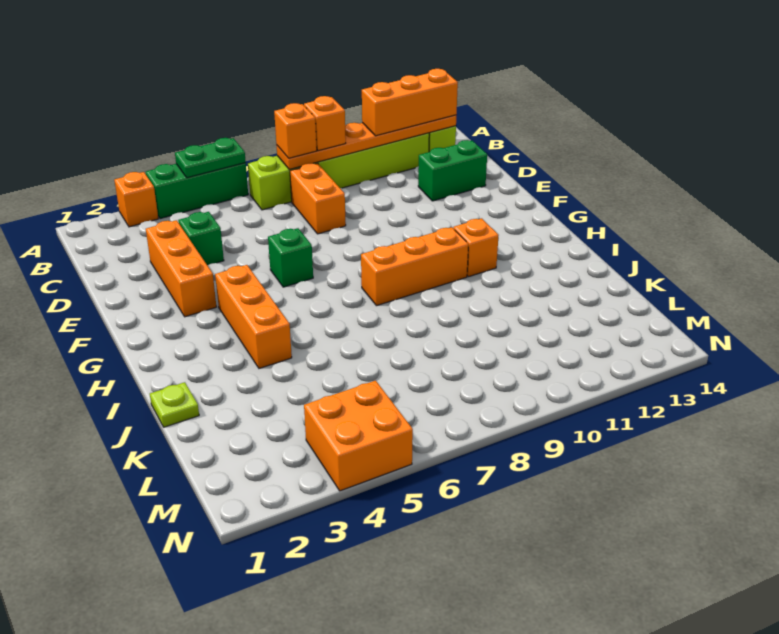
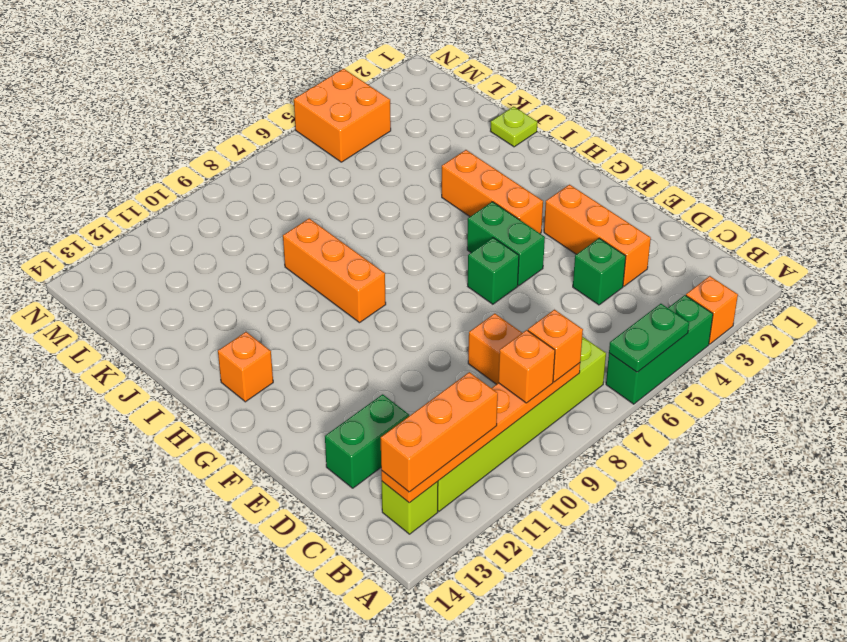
none -> green 1x2 brick [467,202,545,286]
orange 1x3 brick [361,227,468,306] -> orange 1x3 brick turned to [283,218,386,323]
orange 1x1 brick [453,218,499,277] -> orange 1x1 brick moved to [218,332,273,402]

